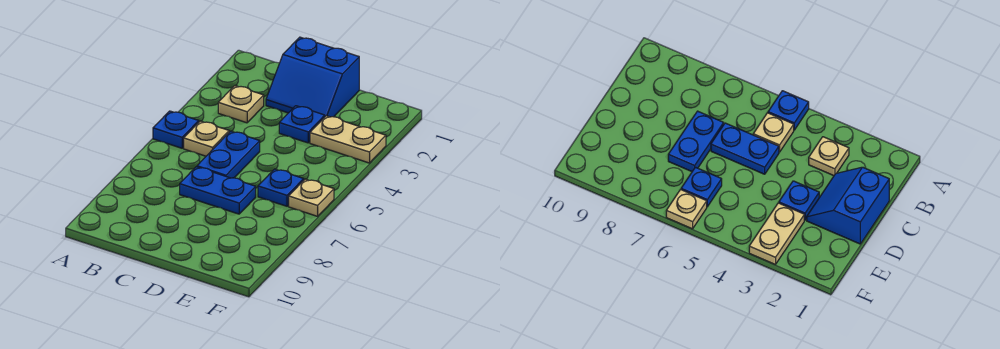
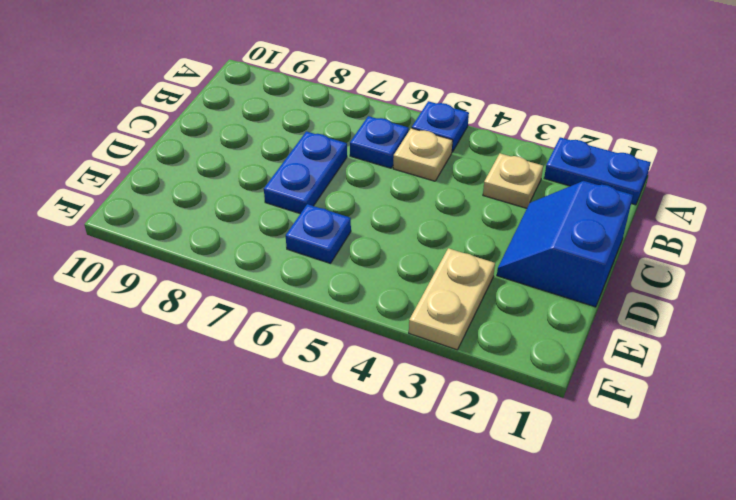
blue 1x2 plate [197,131,260,178] -> blue 1x2 plate moved to [544,137,651,205]
blue 1x1 plate [279,106,325,143] -> blue 1x1 plate moved to [350,116,409,168]
tan 1x1 plate [289,179,334,216] -> none

